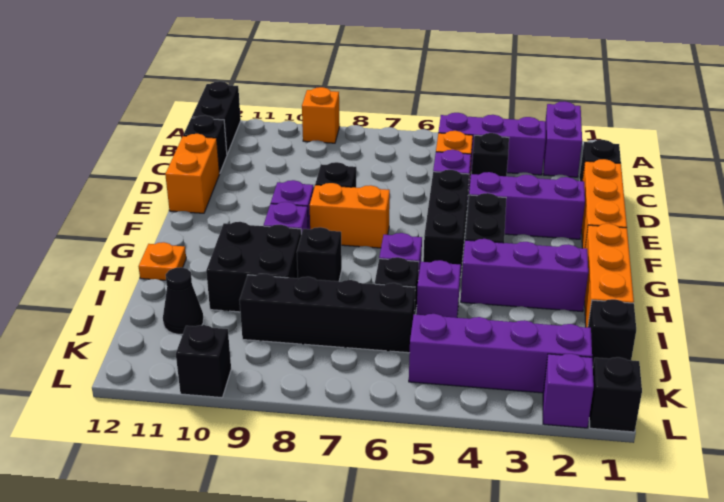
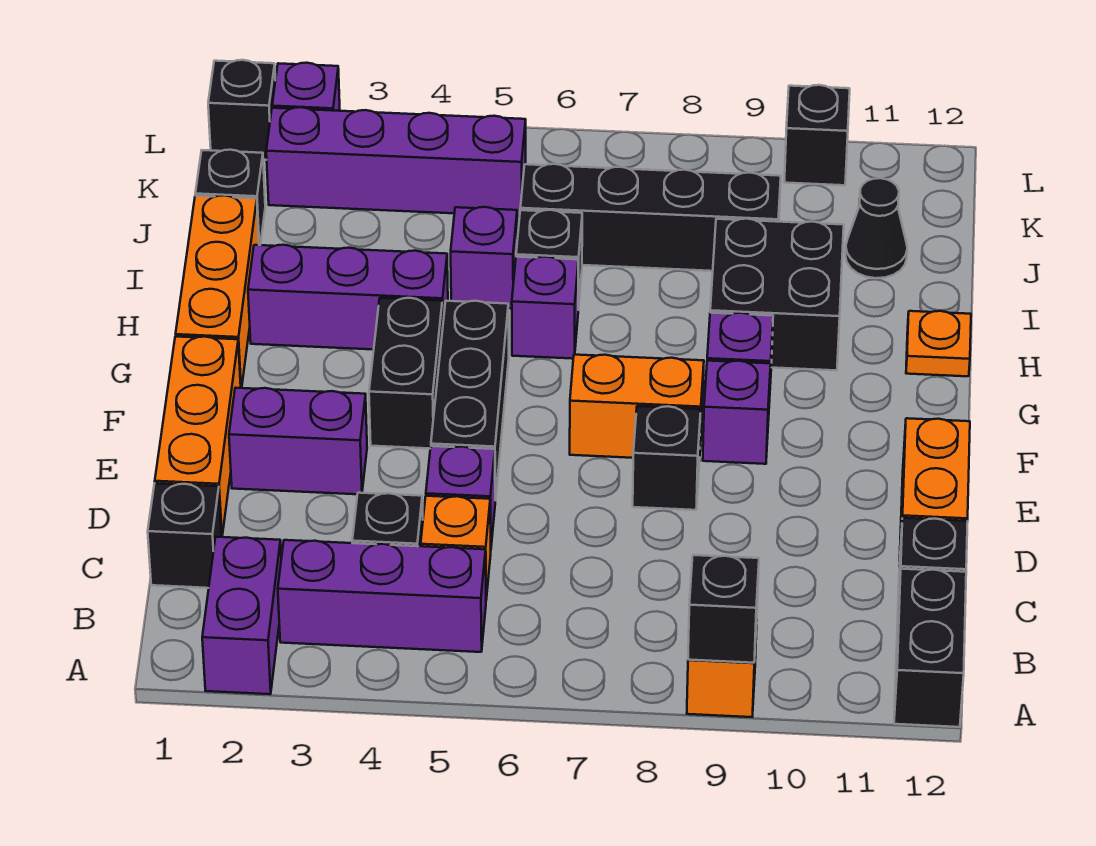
purple 1x3 brick [469,172,585,239] -> purple 1x2 brick [229,388,367,494]
black 1x1 brick [297,227,342,281] -> black 1x1 brick moved to [688,555,759,663]

